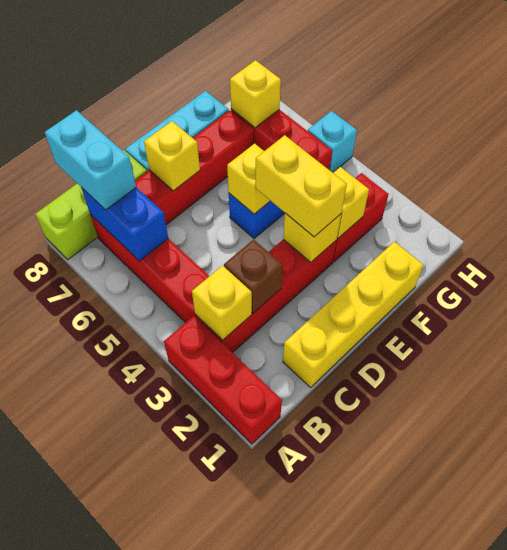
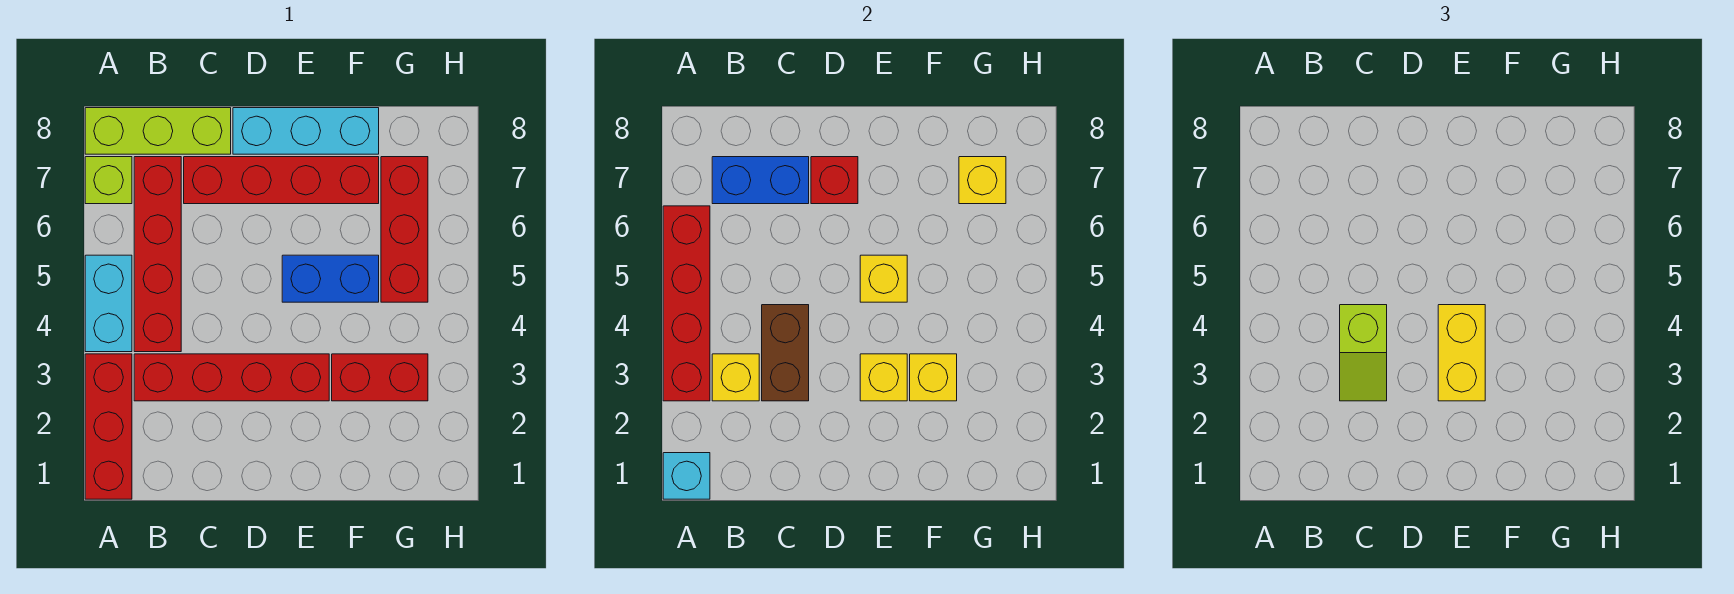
none -> red 1x4 brick [663,206,710,401]
none -> lime 1x1 brick [85,157,132,204]
blue 1x2 brick [81,187,168,261] -> blue 1x2 brick turned to [712,157,809,204]
cyan 1x2 brick [45,110,136,210] -> cyan 1x2 brick moved to [85,255,132,352]
yellow 1x4 brick [283,242,423,387] -> none
brown 1x1 brick [224,239,283,313] -> brown 1x2 brick [762,305,809,401]
none -> lime 1x2 slope [1340,305,1387,401]
yellow 1x1 brick [144,121,200,191] -> red 1x1 brick [811,157,858,204]
cyan 1x1 brick [308,111,357,173] -> cyan 1x1 brick moved to [663,453,710,499]

